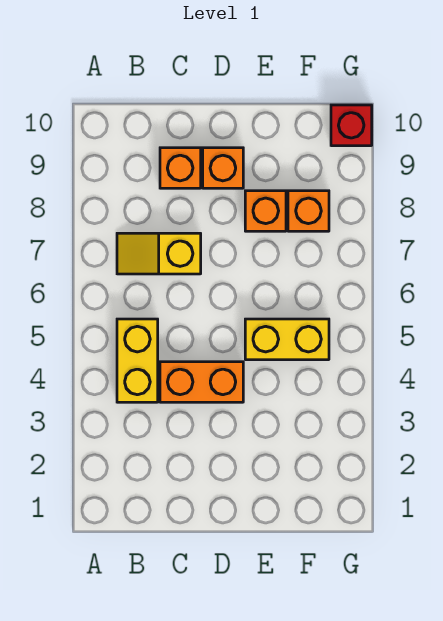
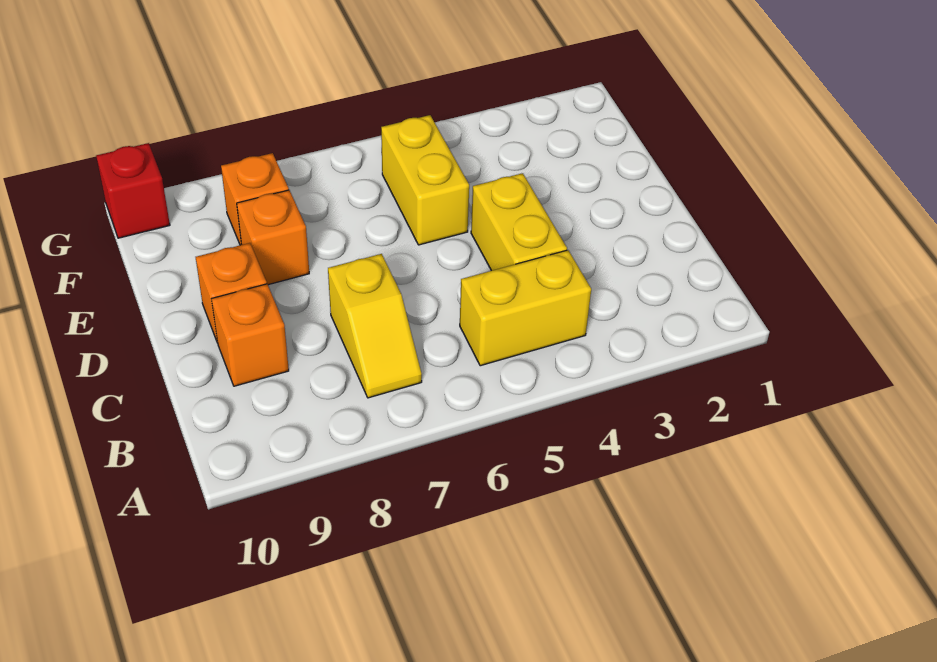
orange 1x2 brick [160,362,243,402] -> yellow 1x2 brick [471,173,567,271]

